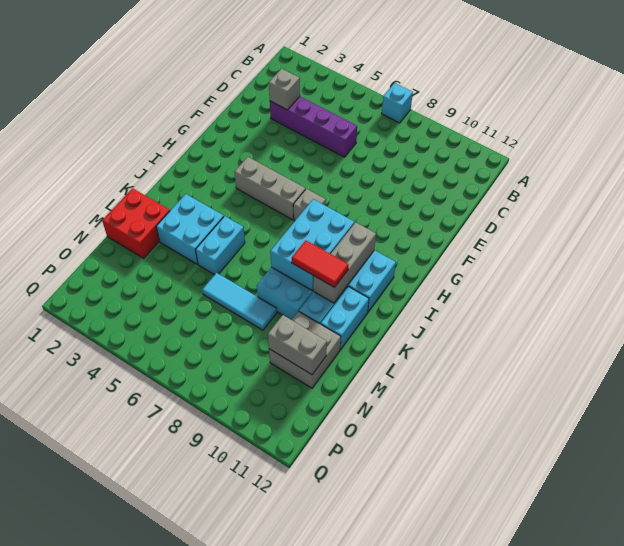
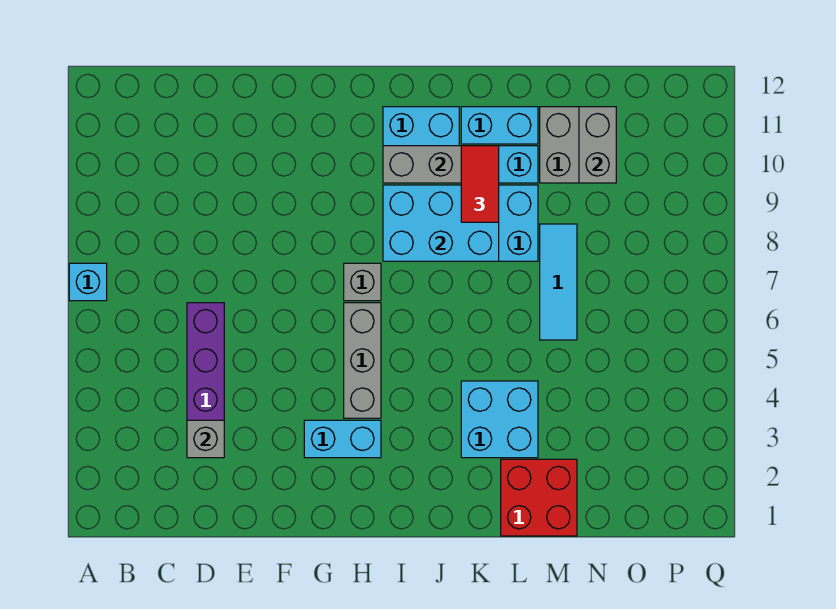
cyan 1x2 brick [196,216,245,275] -> cyan 1x2 brick moved to [304,420,381,458]

